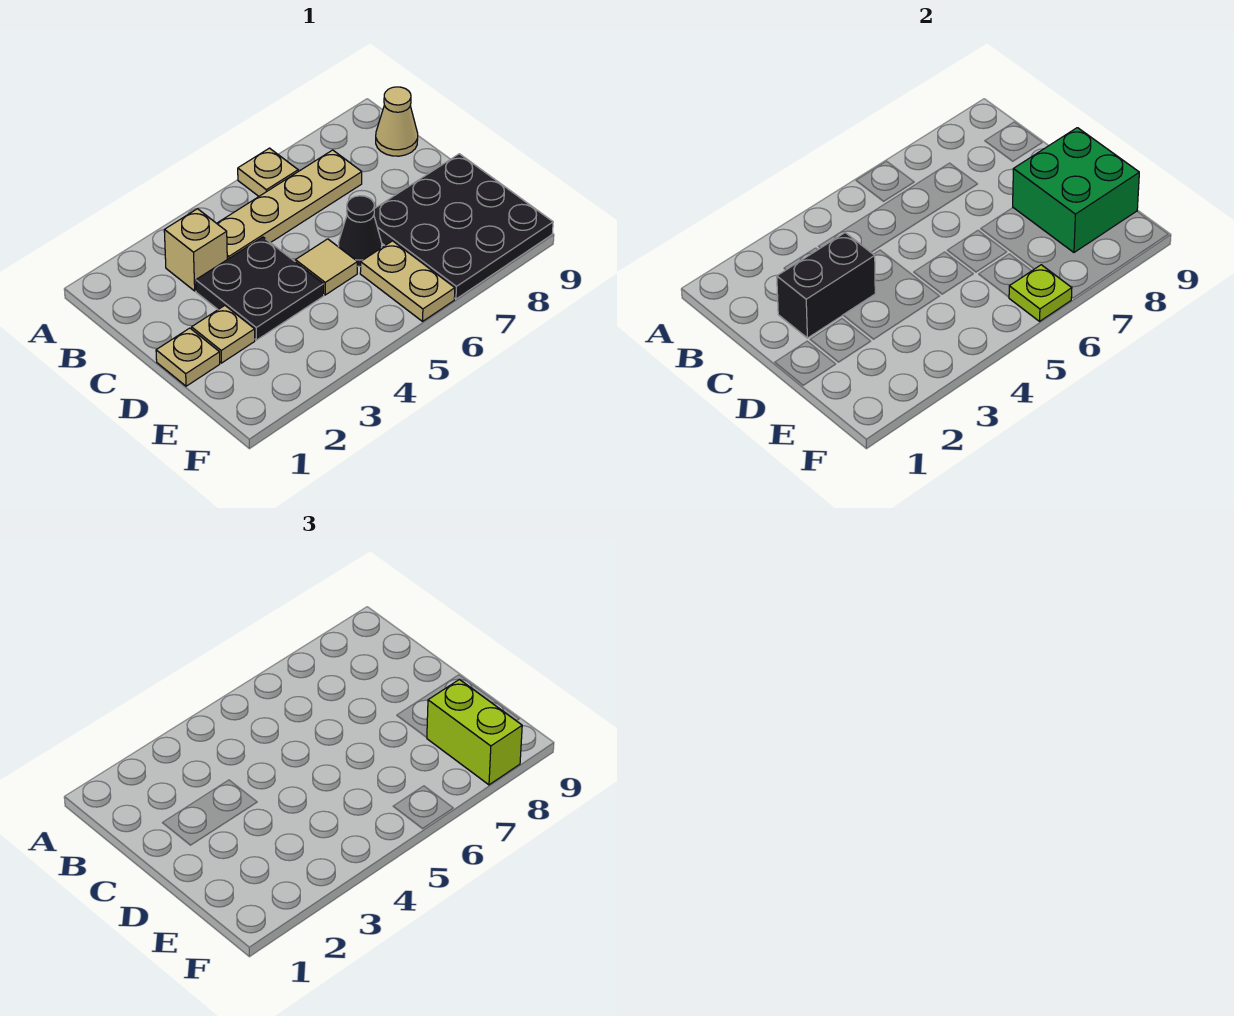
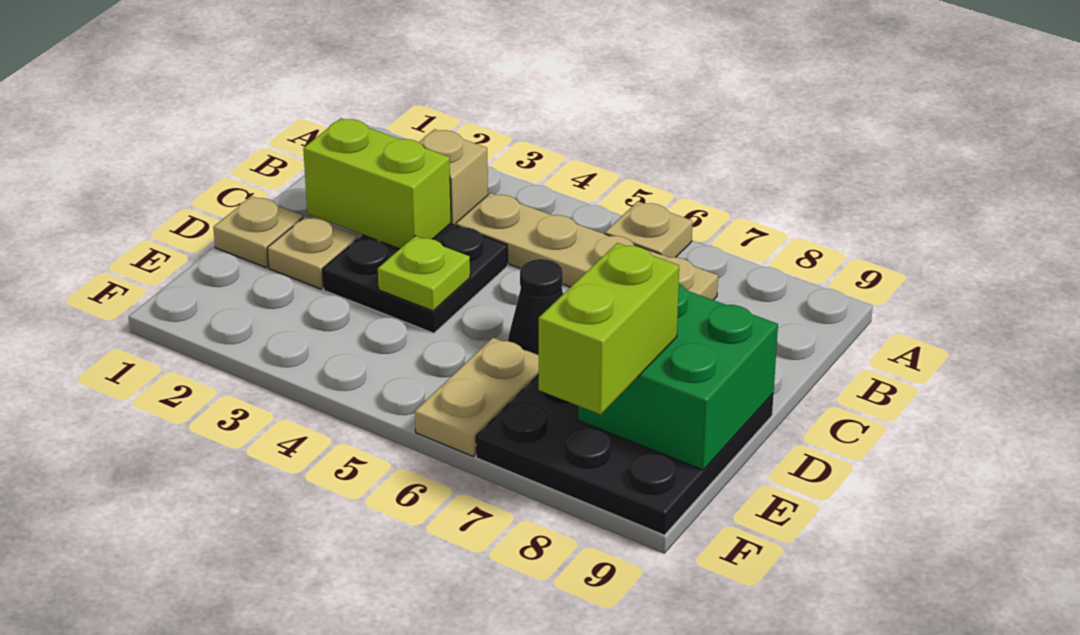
tan 1x1 cone [376,87,418,156] -> none
black 1x2 brick [777,233,875,338] -> lime 1x2 brick [303,118,451,249]
tan 1x1 tile [295,239,358,295] -> none
lime 1x1 plate [1009,265,1072,321] -> lime 1x1 plate moved to [378,236,470,311]

